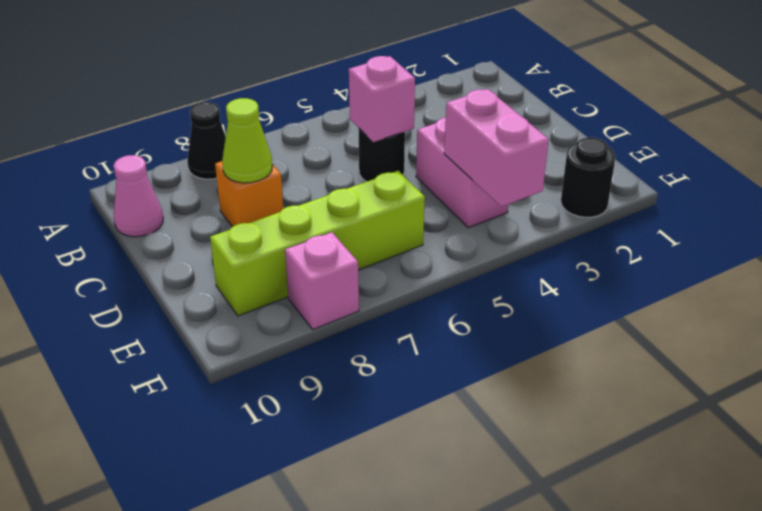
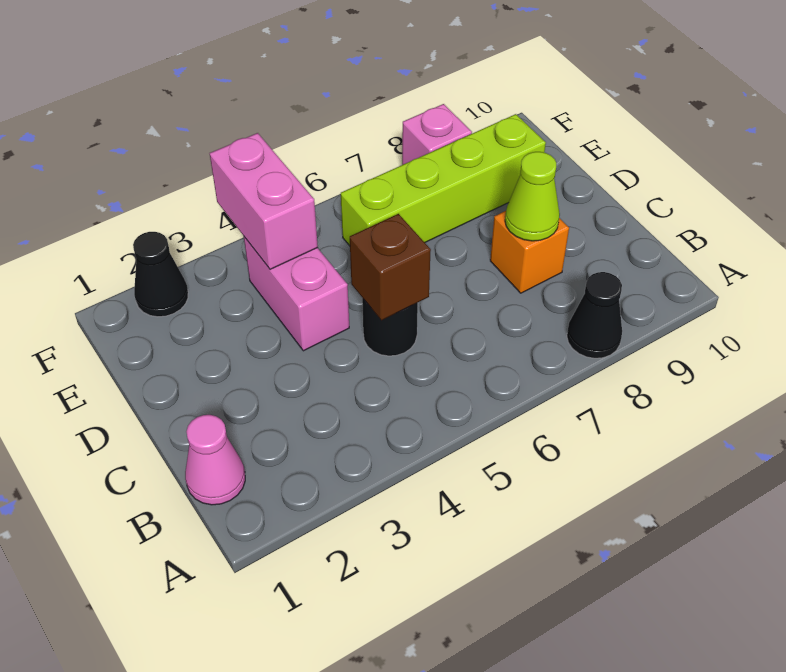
pink 1x1 cone [114,155,163,237] -> pink 1x1 cone moved to [185,415,245,505]
pink 1x1 brick [349,56,415,142] -> brown 1x1 brick [350,214,431,320]
black 1x1 round brick [561,137,616,217] -> black 1x1 cone [133,232,188,317]

